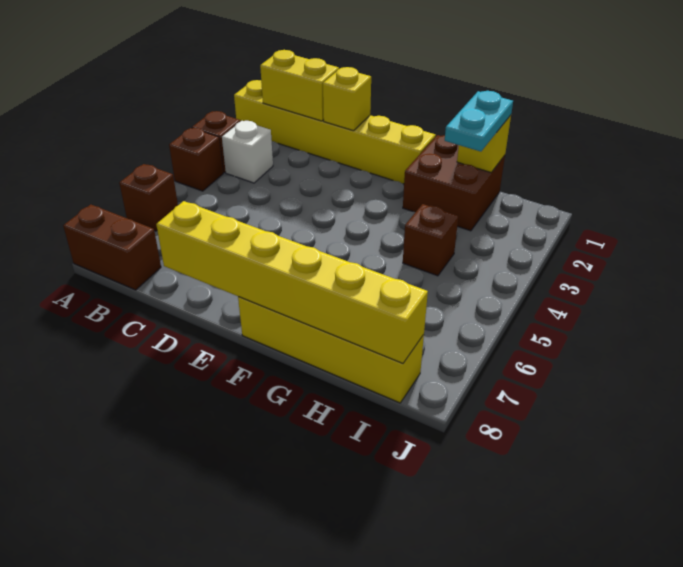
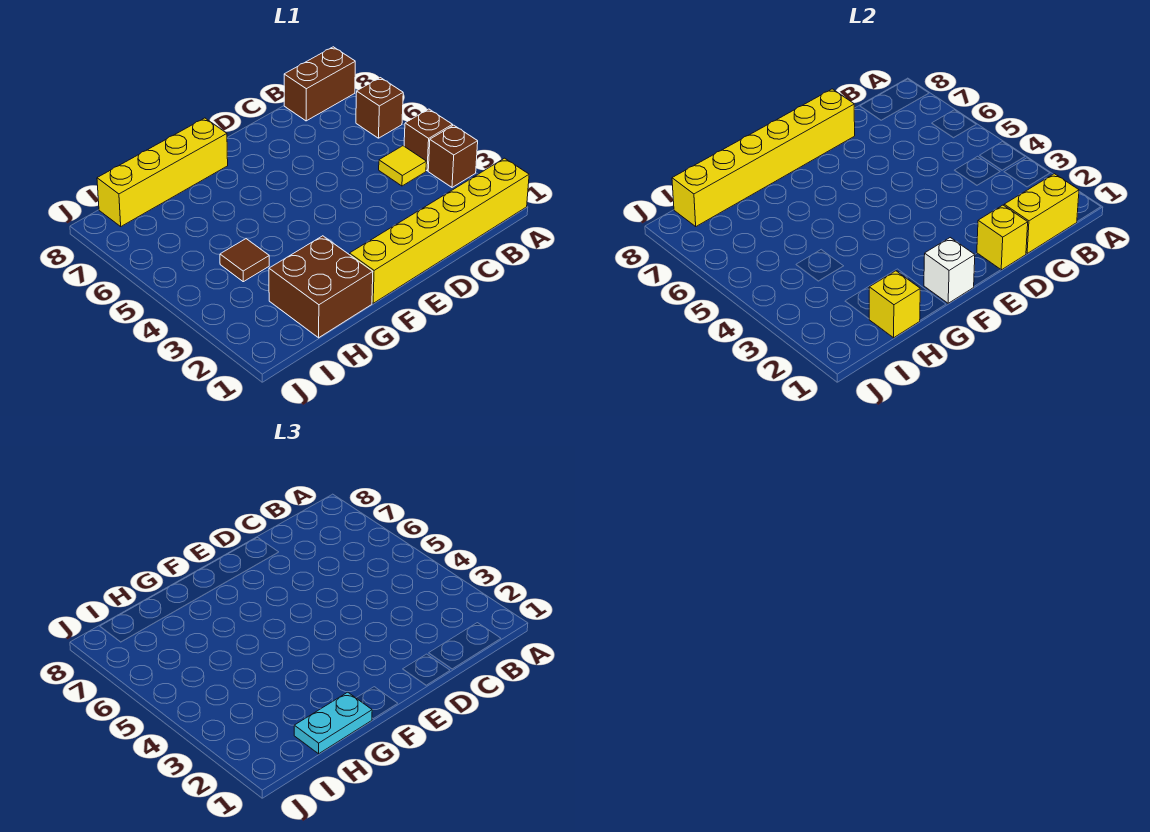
white 1x1 brick [222,121,273,183] -> white 1x1 brick moved to [924,238,975,303]
none -> yellow 1x1 tile [379,146,426,186]
cyan 1x2 plate [445,91,513,151] -> cyan 1x2 plate turned to [294,692,372,754]
brown 1x1 brick [403,204,458,276] -> brown 1x1 tile [220,239,269,282]

